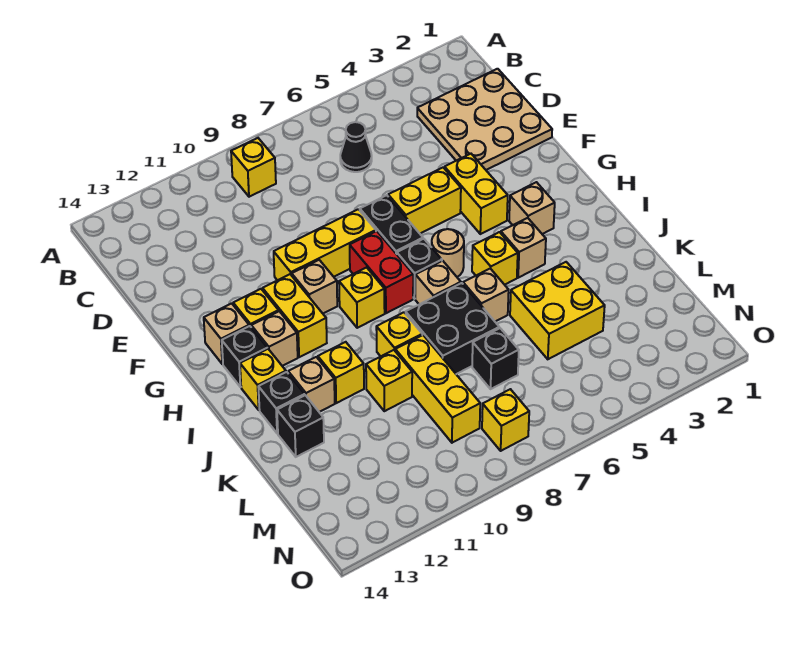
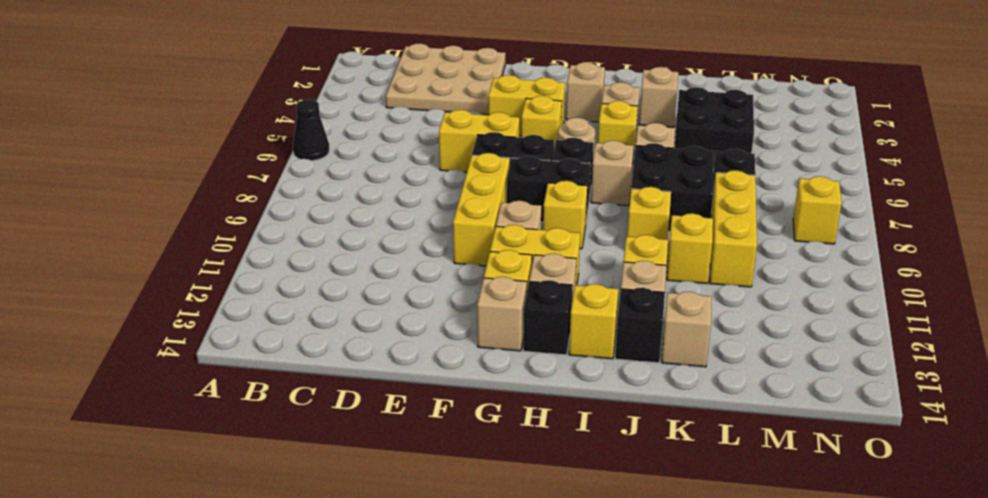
yellow 1x1 brick [231,138,276,197] -> yellow 1x1 brick moved to [521,96,562,148]
black 1x1 cone [340,122,372,172] -> black 1x1 cone moved to [293,99,329,161]
yellow 1x2 brick [388,168,461,233] -> yellow 1x2 brick turned to [439,110,519,172]
red 1x2 brick [350,231,413,313] -> black 1x2 brick [507,156,591,222]
none -> tan 1x1 brick [639,67,678,127]
yellow 2x2 brick [510,262,605,359] -> black 2x2 brick [675,87,754,166]
yellow 1x3 brick [395,335,480,443] -> yellow 1x3 brick turned to [710,170,757,287]
black 1x1 brick [277,395,324,457] -> tan 1x1 brick [662,291,712,367]

